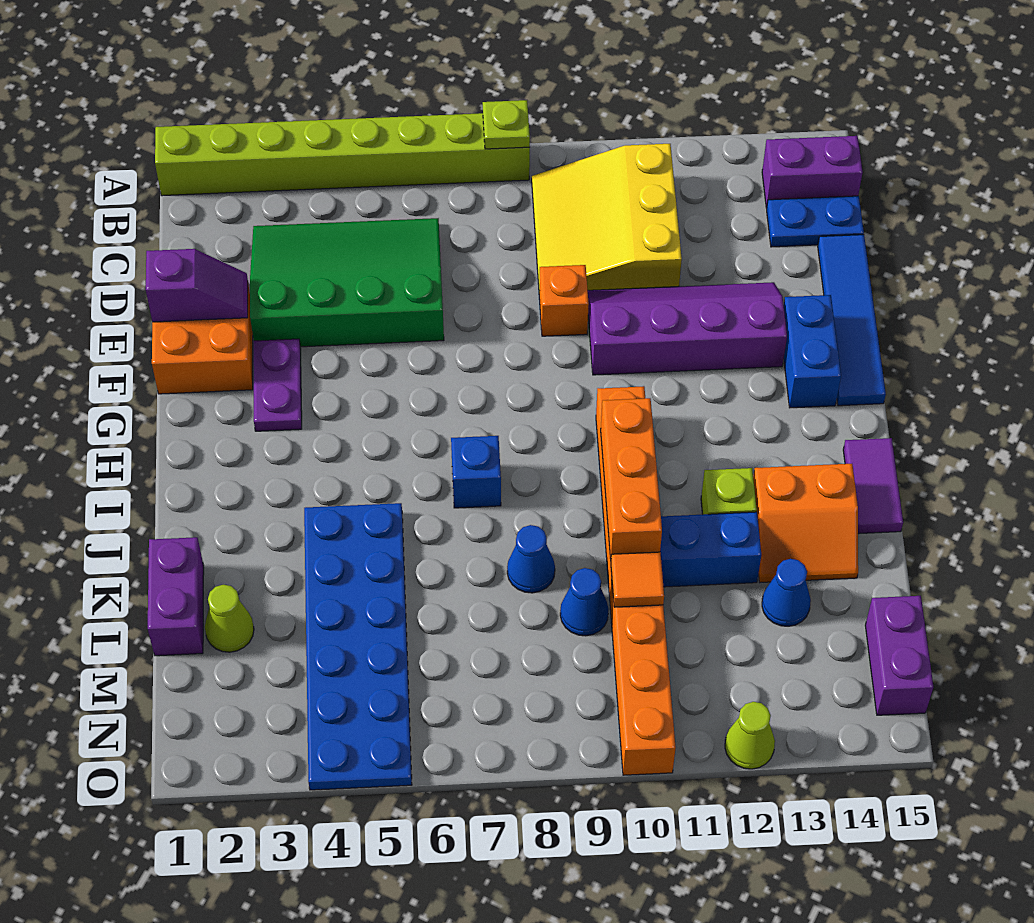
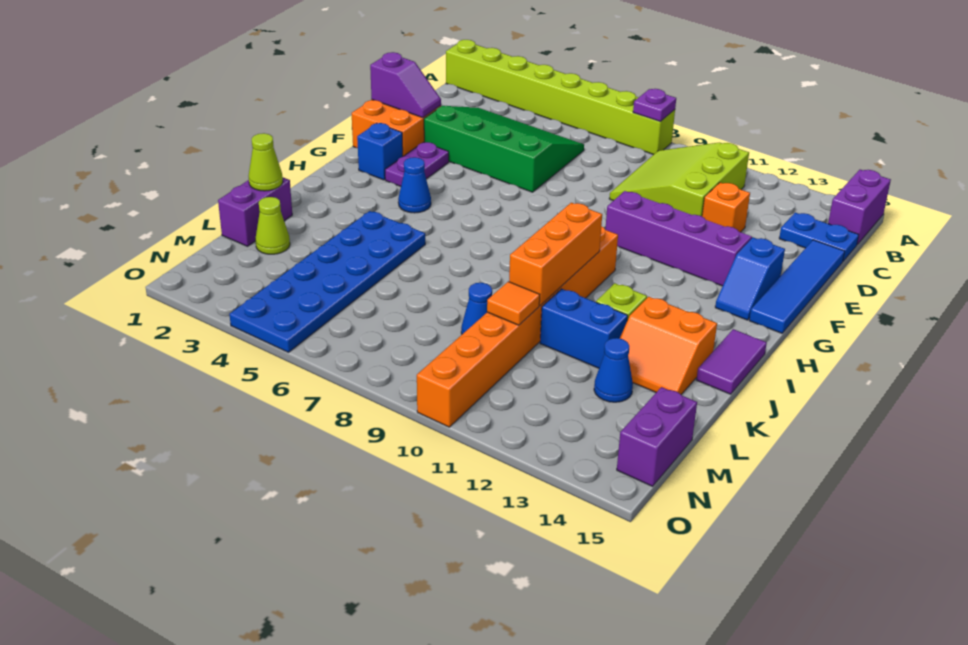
lime 1x1 plate [483,100,530,149] -> purple 1x1 plate [633,89,676,122]
yellow 3x3 slope [532,144,682,290] -> lime 3x3 slope [609,143,749,216]
purple 1x2 brick [762,136,863,208] -> purple 1x2 brick turned to [828,170,891,245]
orange 1x1 brick [539,265,589,336] -> orange 1x1 brick moved to [702,183,750,232]
blue 1x2 brick [784,295,841,408] -> blue 1x2 slope [715,237,785,320]
blue 1x1 brick [451,436,501,508] -> blue 1x1 brick moved to [357,123,403,180]
blue 1x1 cone [507,525,555,593] -> blue 1x1 cone moved to [398,157,431,213]
lime 1x1 cone [725,702,775,769] -> lime 1x1 cone moved to [249,133,283,191]

